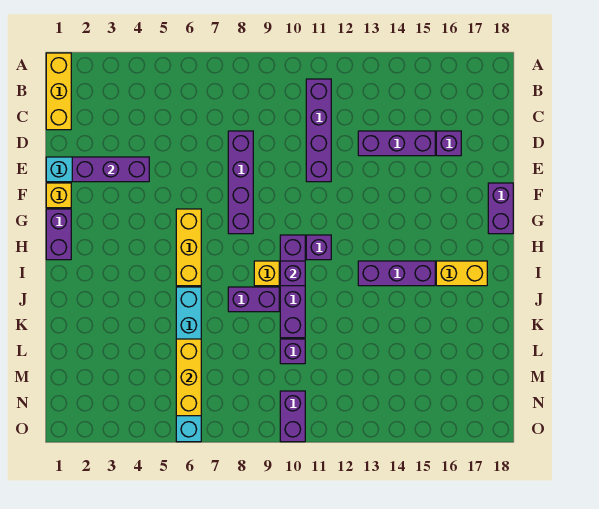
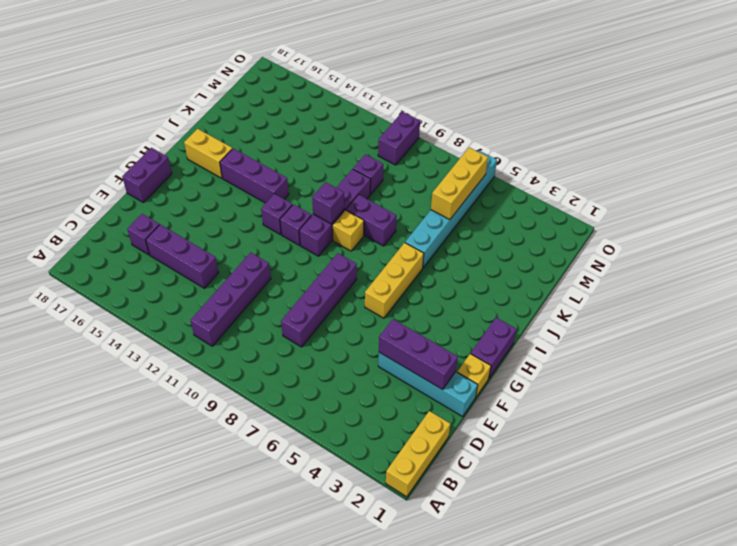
none -> purple 1x1 brick [261,194,292,235]

